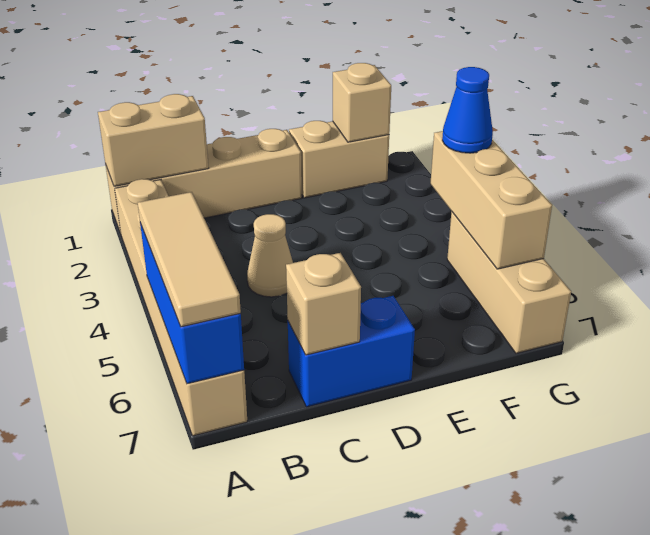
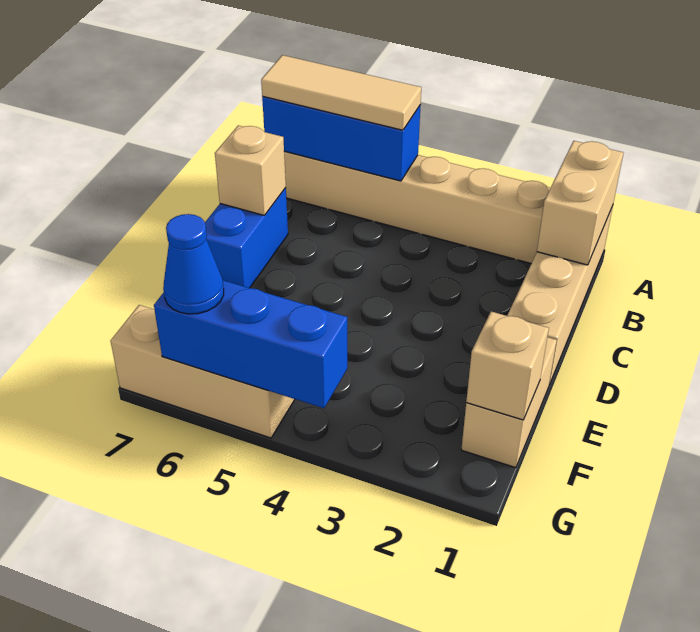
tan 1x1 cone [247,214,293,297] -> none
tan 1x3 brick [430,131,552,269] -> blue 1x3 brick [154,280,348,408]
blue 1x1 cone [442,67,493,153] -> blue 1x1 cone moved to [163,214,224,314]

